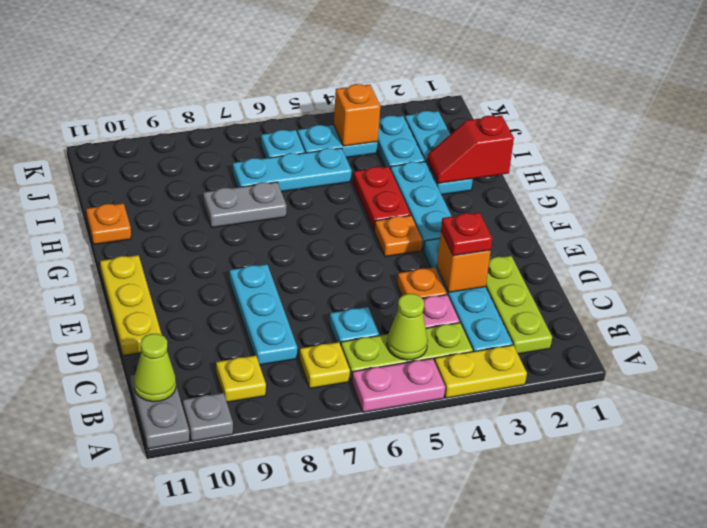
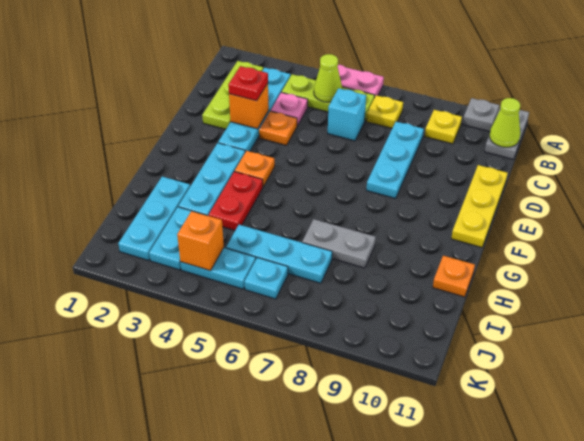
yellow 1x2 plate [434,345,527,398] -> none
cyan 1x1 plate [329,307,379,346] -> cyan 1x1 brick [328,88,366,141]
red 1x2 slope [427,116,514,183] -> none

